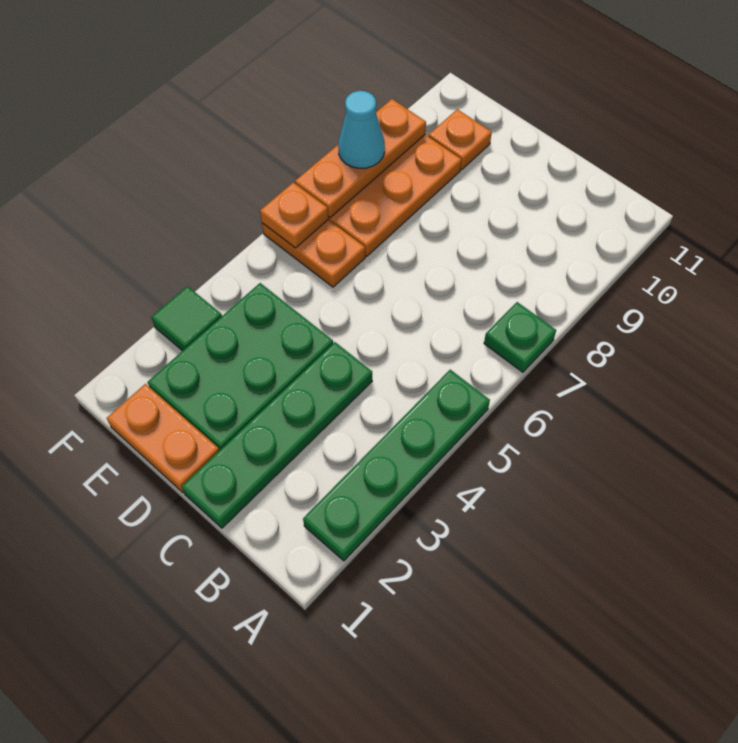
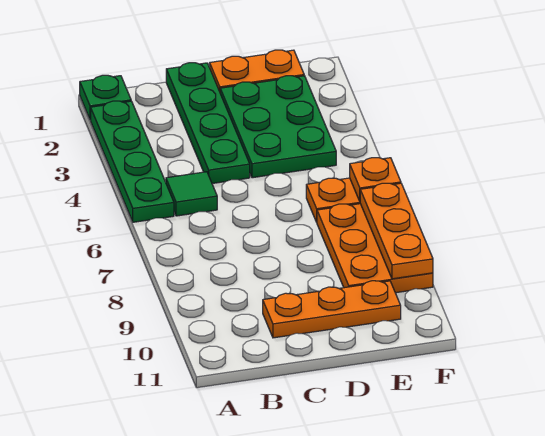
green 1x1 plate [484,302,556,372] -> green 1x1 plate moved to [80,75,131,120]
orange 1x1 plate [428,109,492,170] -> orange 1x3 plate [263,281,401,338]
green 1x1 tile [151,286,222,351] -> green 1x1 tile moved to [166,172,217,216]
cyan 1x1 cone [338,91,385,168] -> none

